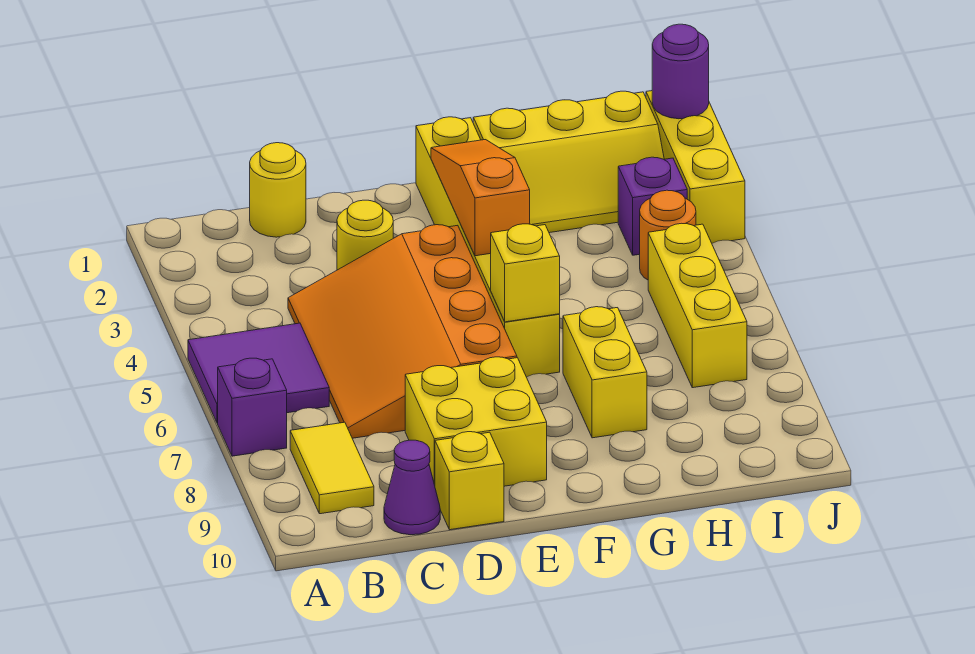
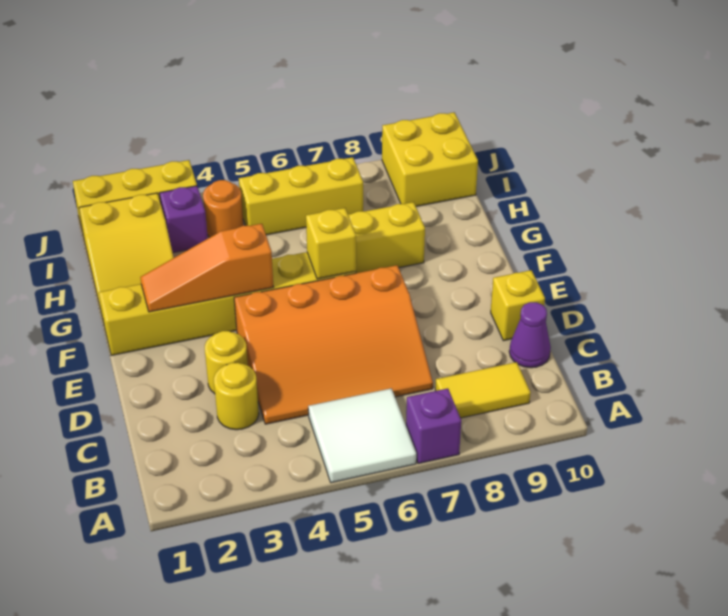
purple 2x2 tile [188,323,329,423] -> white 2x2 tile [308,388,416,483]
yellow 1x1 round brick [250,143,306,237] -> yellow 1x1 round brick moved to [214,363,259,430]
yellow 2x2 brick [405,357,547,486] -> yellow 2x2 brick moved to [382,112,478,206]
yellow 2x3 slope [473,91,664,233] -> yellow 2x3 slope turned to [79,193,174,323]
purple 1x1 round brick [652,24,709,119] -> none

